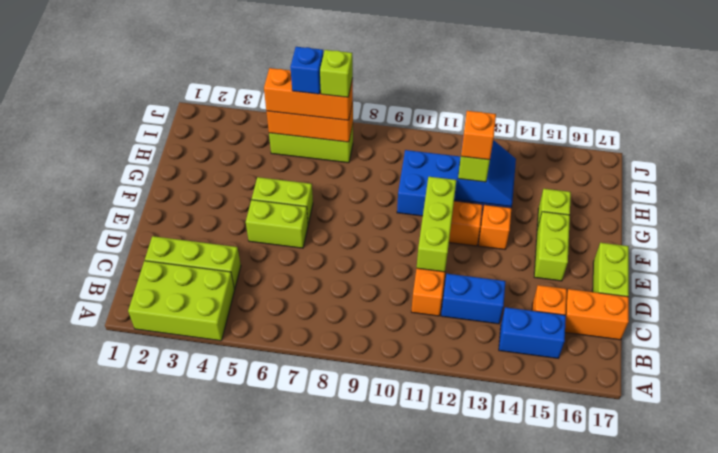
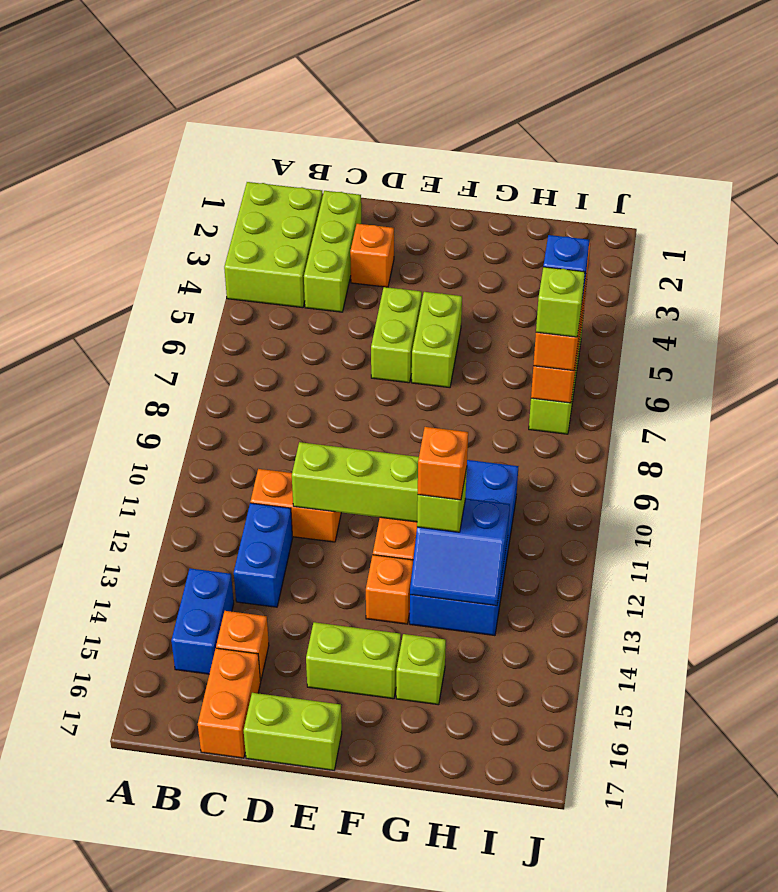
none -> orange 1x1 brick [350,224,394,287]

